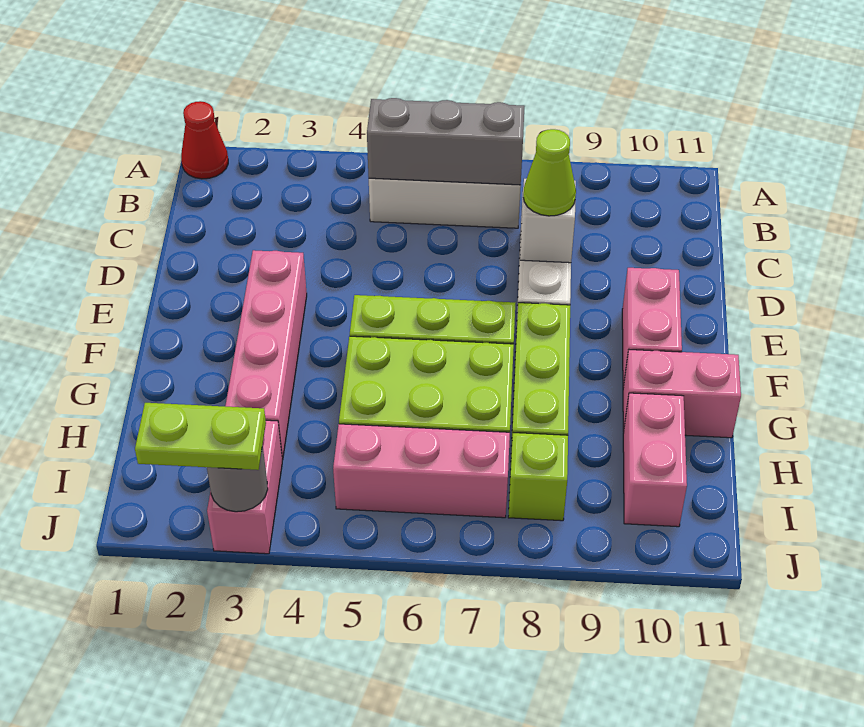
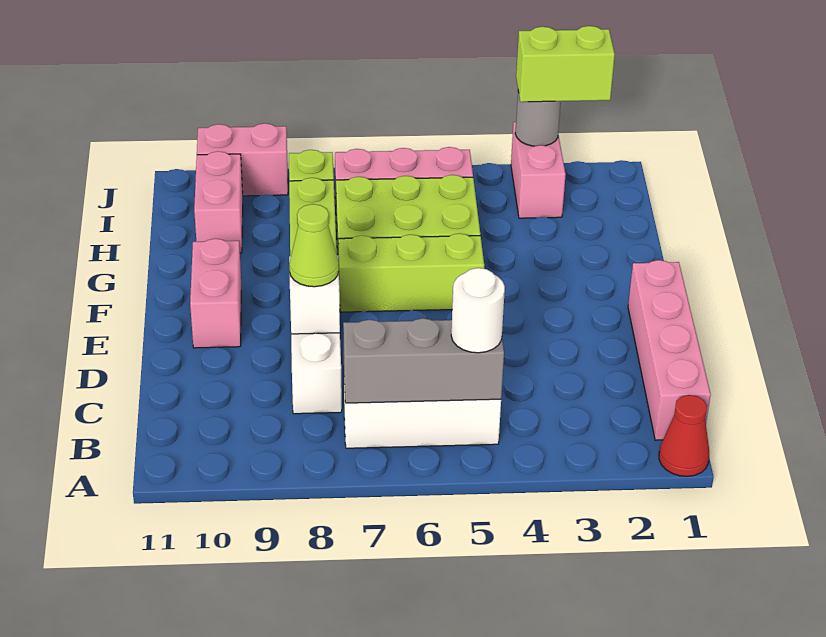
none -> white 1x1 round brick [451,268,505,353]
pink 1x4 brick [225,250,307,460] -> pink 1x4 brick moved to [628,260,711,440]
pink 1x2 brick [623,349,741,438] -> pink 1x2 brick moved to [197,123,288,196]
lime 1x2 plate [135,403,266,470] -> lime 1x2 brick [516,26,615,102]

